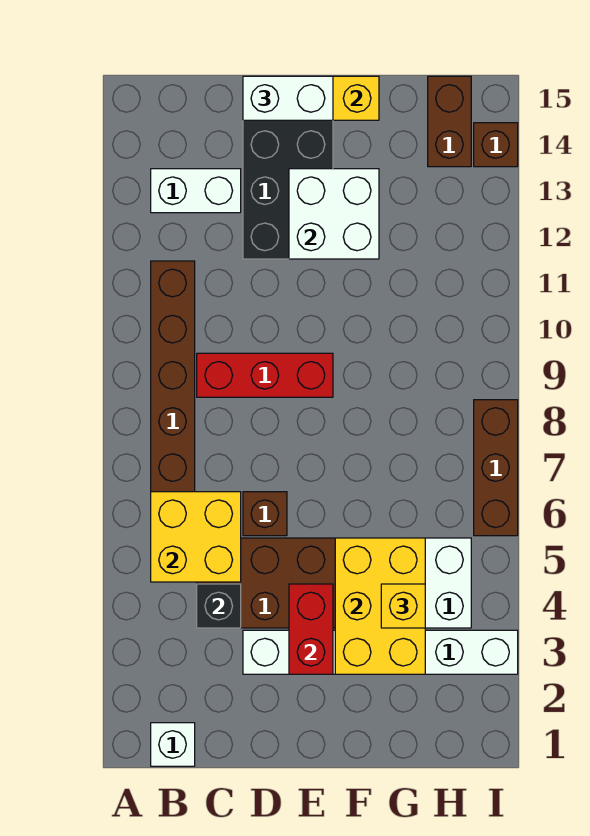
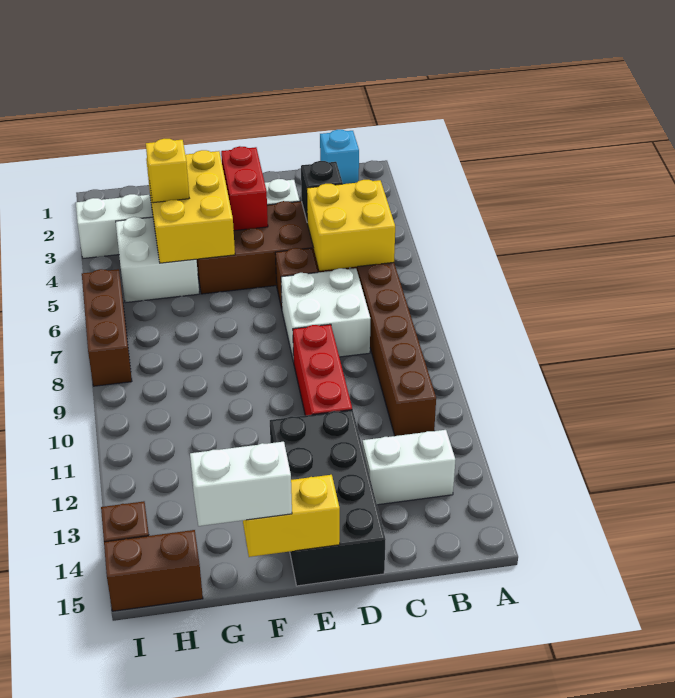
white 1x1 brick [151,723,195,766] -> cyan 1x1 brick [320,130,359,184]
red 1x3 brick [197,353,333,397] -> red 1x3 brick turned to [293,324,352,416]
white 1x2 brick [243,76,333,120] -> white 1x2 brick moved to [190,442,292,526]
white 2x2 brick [289,169,379,259] -> white 2x2 brick moved to [281,268,371,362]
brown 1x2 brick [428,76,471,167] -> brown 1x2 brick turned to [104,530,203,611]

